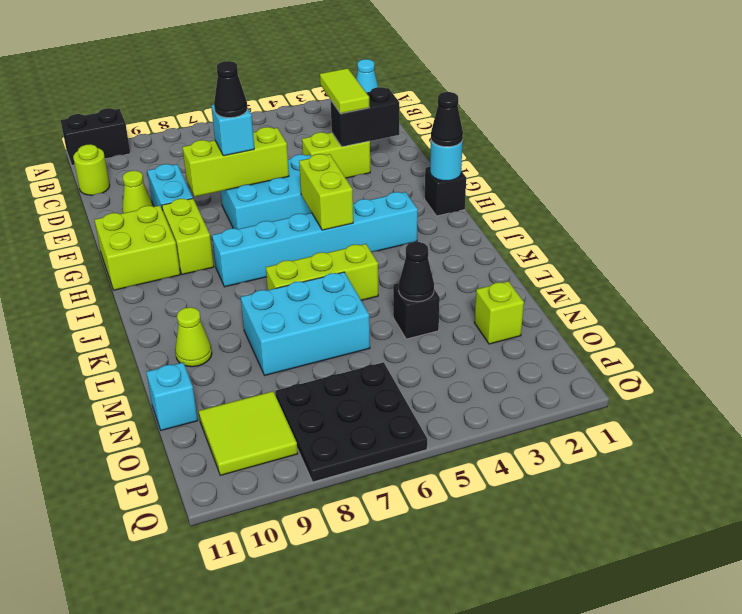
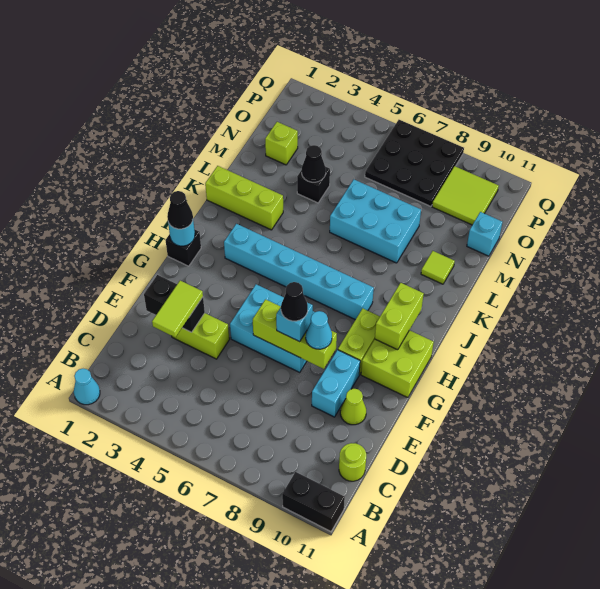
none -> cyan 1x1 cone [306,311,332,349]
lime 1x2 brick [299,154,353,230] -> lime 1x2 brick moved to [375,283,424,350]
lime 1x3 brick [266,244,378,300] -> lime 1x3 brick moved to [205,166,283,230]
lime 1x1 cone [175,307,212,367] -> lime 1x1 tile [421,251,455,284]

